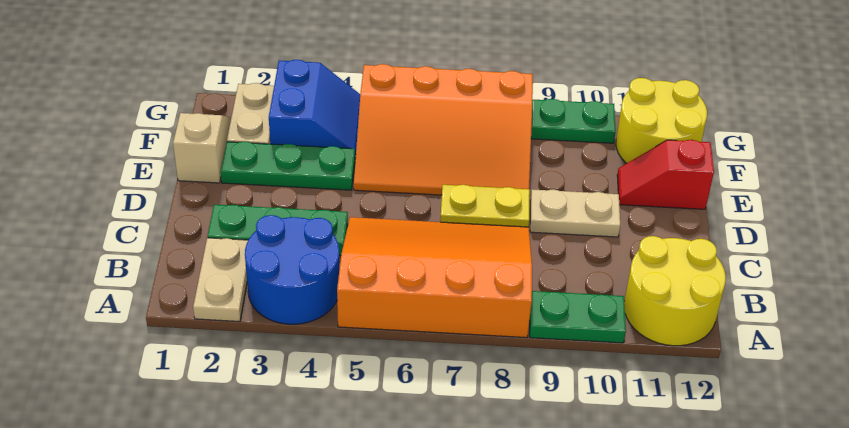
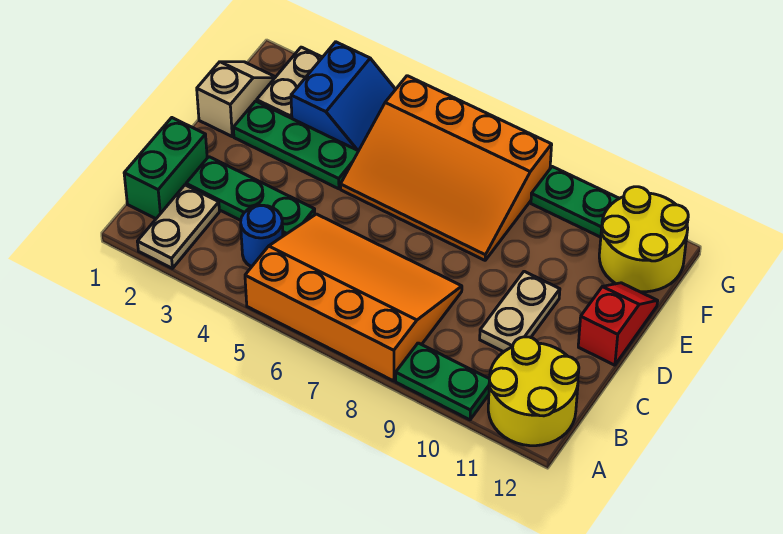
blue 2x2 round brick [245,215,340,324] -> blue 1x1 round brick [241,205,283,267]
none -> green 1x2 brick [124,118,207,219]
yellow 1x2 plate [440,185,530,227] -> none
tan 1x2 plate [530,189,620,237] -> tan 1x2 plate turned to [480,271,560,352]
red 1x2 slope [617,140,714,209] -> red 1x2 slope turned to [578,283,658,365]

